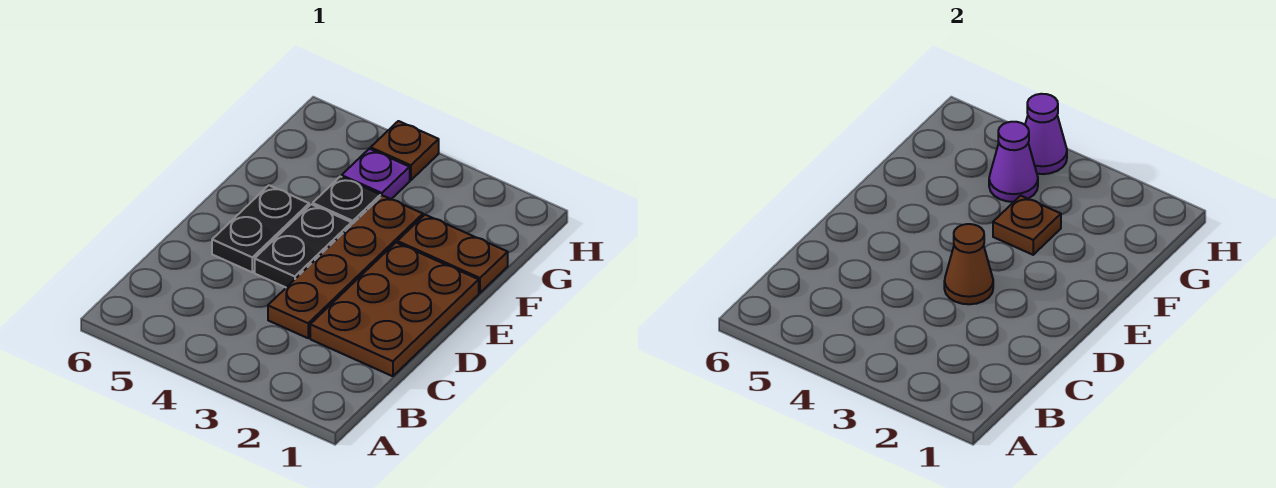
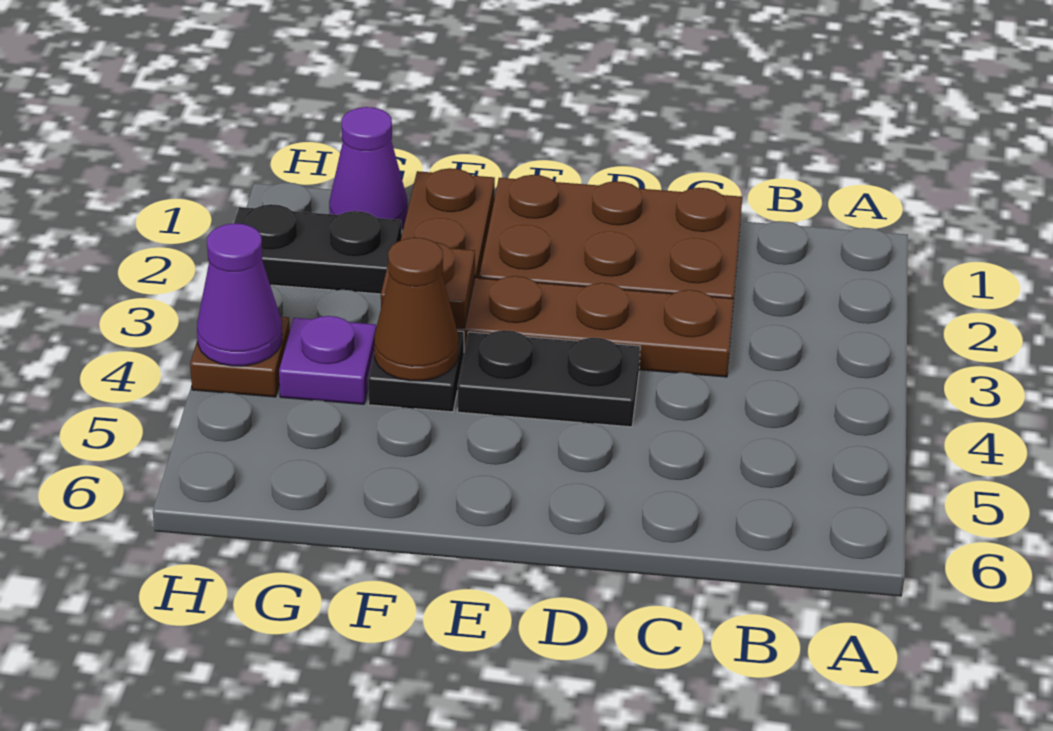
brown 1x1 cone [944,224,993,304] -> brown 1x1 cone moved to [374,238,459,381]
black 1x2 plate [212,185,309,272] -> black 1x2 plate moved to [234,204,402,294]
purple 1x1 cone [989,122,1038,202] -> purple 1x1 cone moved to [329,107,408,229]

